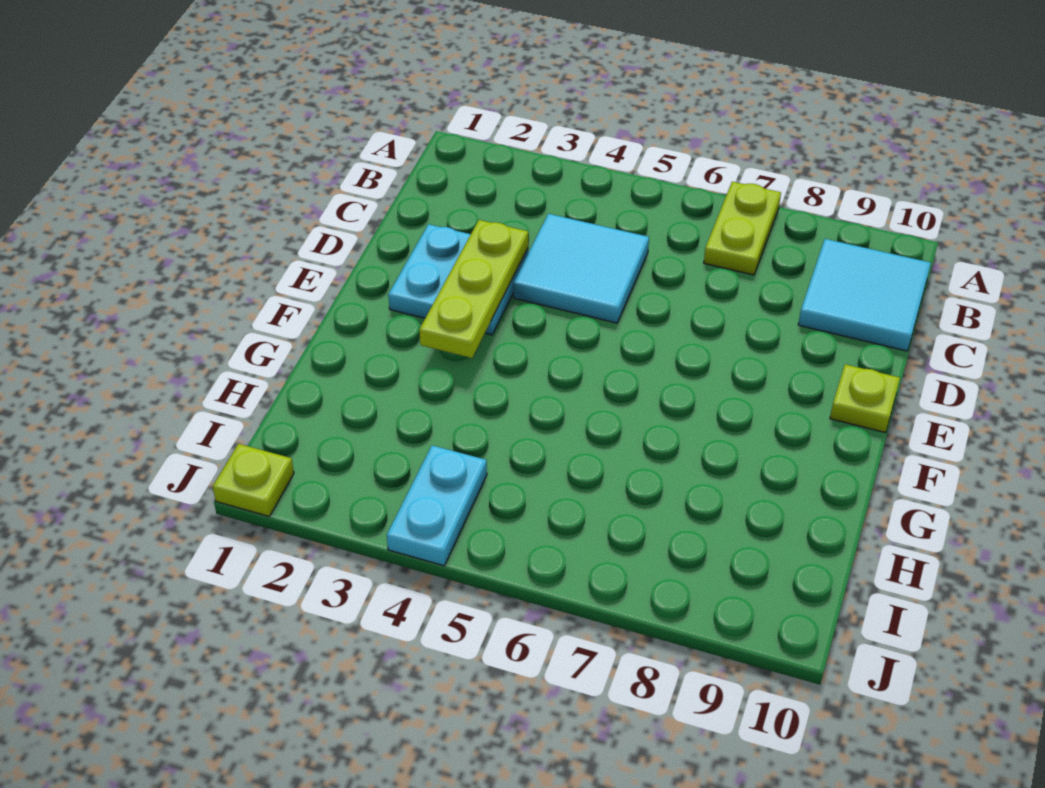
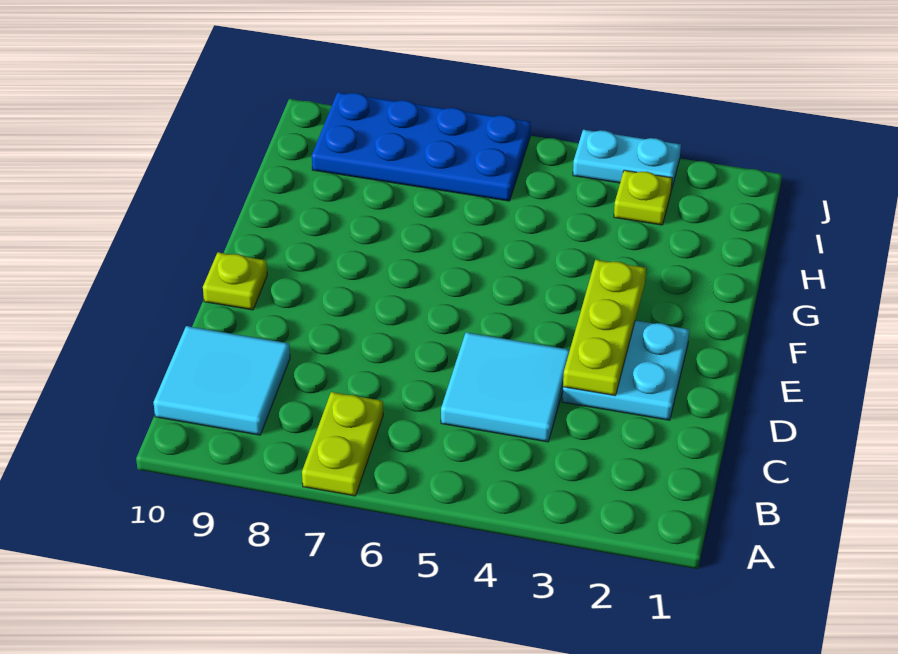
cyan 1x2 plate [387,445,487,566] -> cyan 1x2 plate turned to [573,130,681,191]
none -> blue 2x4 plate [312,92,531,201]
lime 1x1 plate [213,444,294,516] -> lime 1x1 plate moved to [614,170,672,225]

